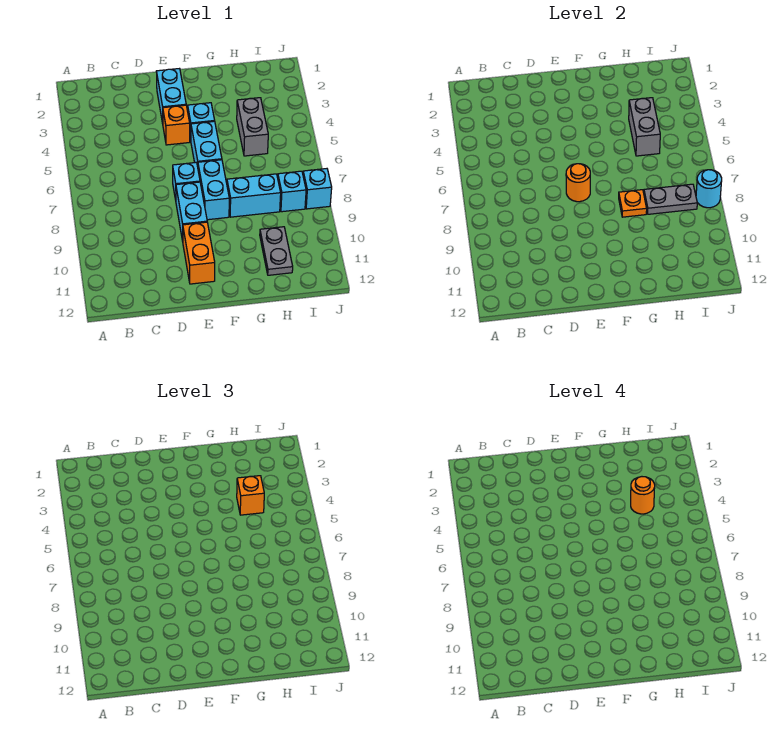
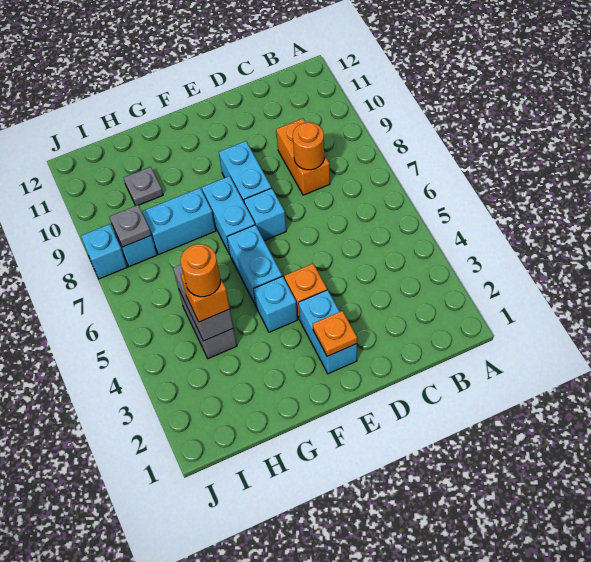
orange 1x1 round brick [566,164,590,202] -> orange 1x1 round brick moved to [293,122,324,170]
orange 1x2 brick [183,222,215,284] -> orange 1x2 brick moved to [276,119,330,195]
orange 1x1 plate [619,190,647,217] -> orange 1x1 plate moved to [313,311,357,356]
grey 1x2 plate [644,184,697,214] -> grey 1x1 plate [109,205,151,247]
grey 1x2 plate [260,227,293,275] -> grey 1x1 plate [124,167,163,205]
cyan 1x1 round brick [696,170,722,208] -> none

